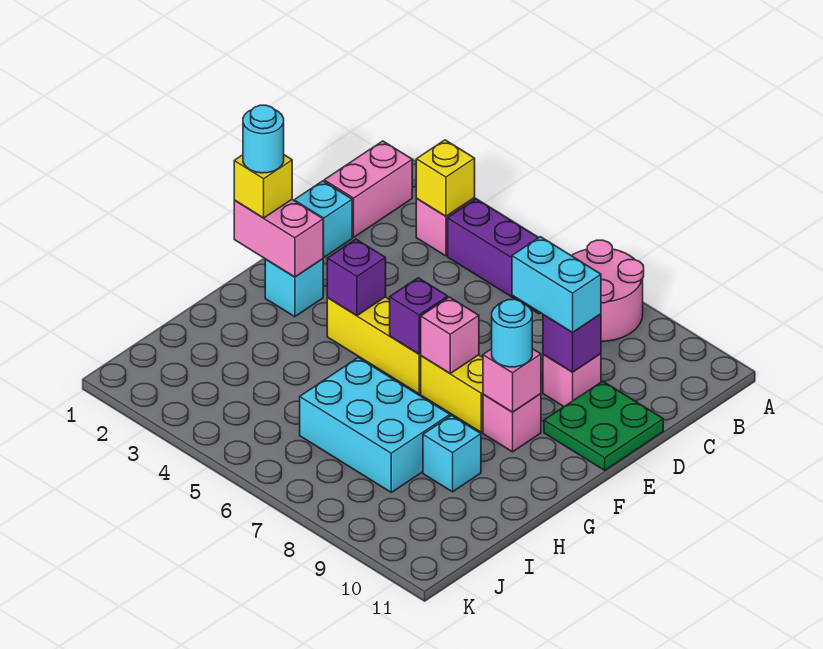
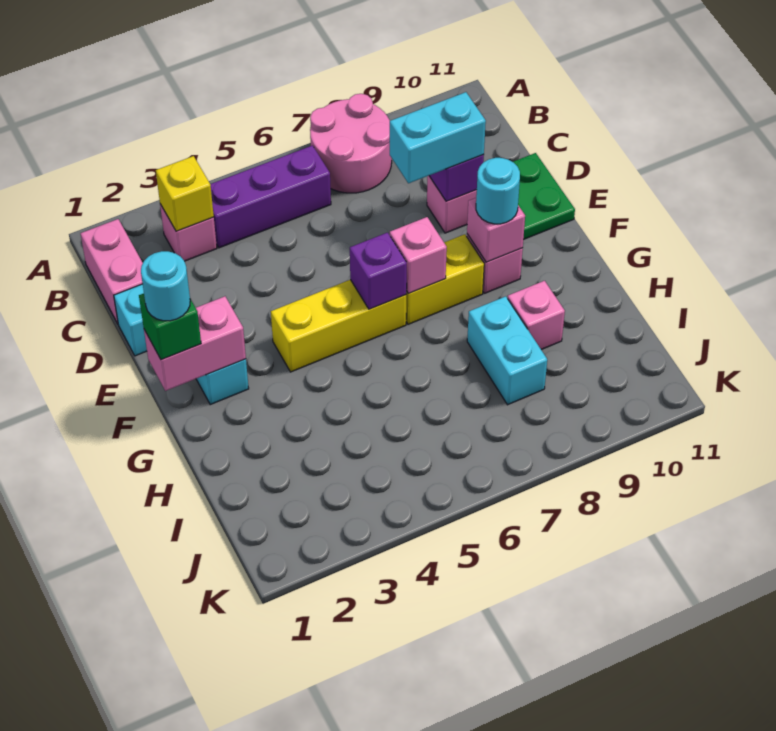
yellow 1x1 brick [234,155,292,218] -> green 1x1 brick [139,293,201,360]
purple 1x1 brick [327,239,386,316] -> none
cyan 2x3 brick [300,358,450,492] -> cyan 1x2 brick [467,296,547,405]
cyan 1x1 brick [423,416,481,492] -> pink 1x1 brick [508,281,565,350]

